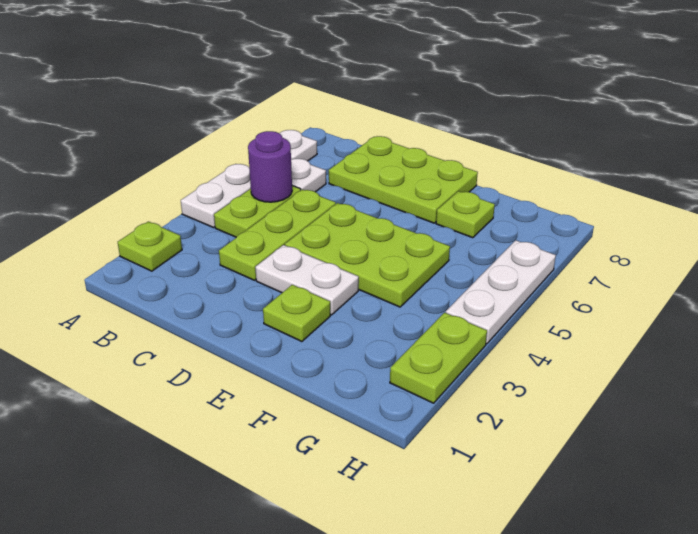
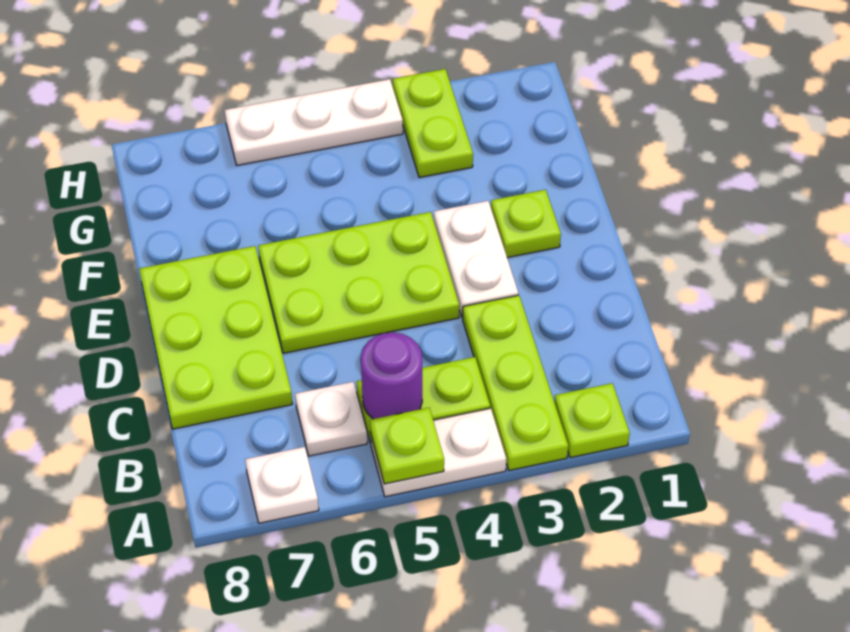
lime 1x3 plate [219,189,336,280] -> lime 1x3 plate turned to [463,295,568,471]
lime 2x3 plate [285,203,450,307] -> lime 2x3 plate turned to [258,212,459,353]
lime 1x1 plate [436,191,495,238] -> lime 1x1 plate moved to [370,408,444,484]
lime 1x2 plate [390,313,487,403] -> lime 1x2 plate turned to [393,69,473,178]

